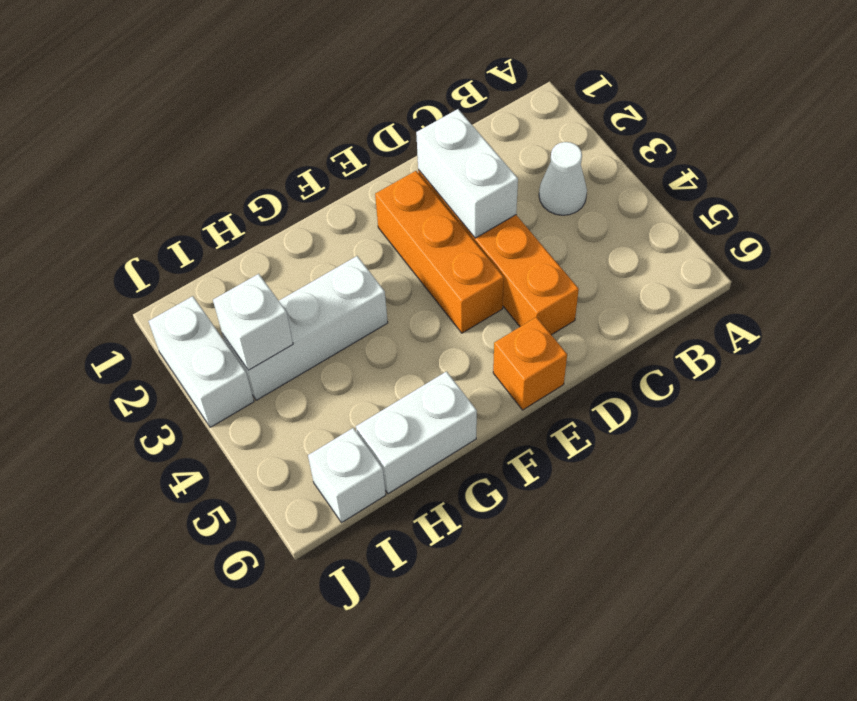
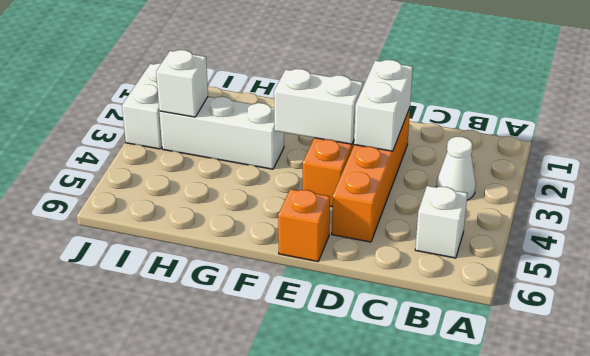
white 1x2 brick [356,372,477,494] -> white 1x2 brick moved to [274,69,363,144]
white 1x1 brick [308,428,386,523] -> white 1x1 brick moved to [415,186,468,258]

